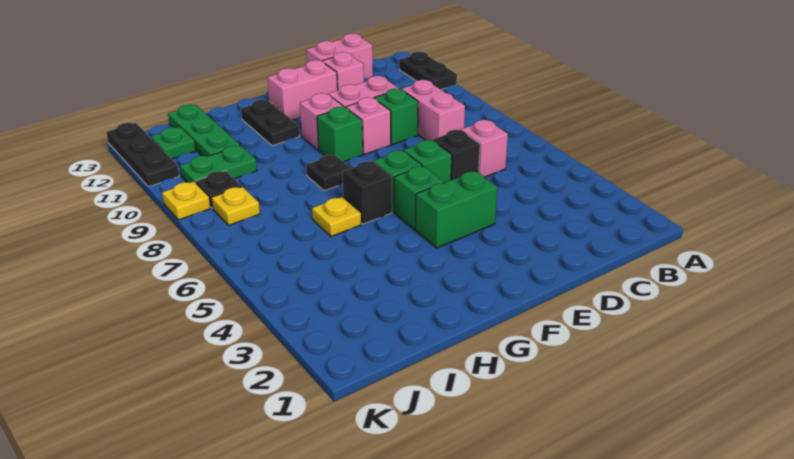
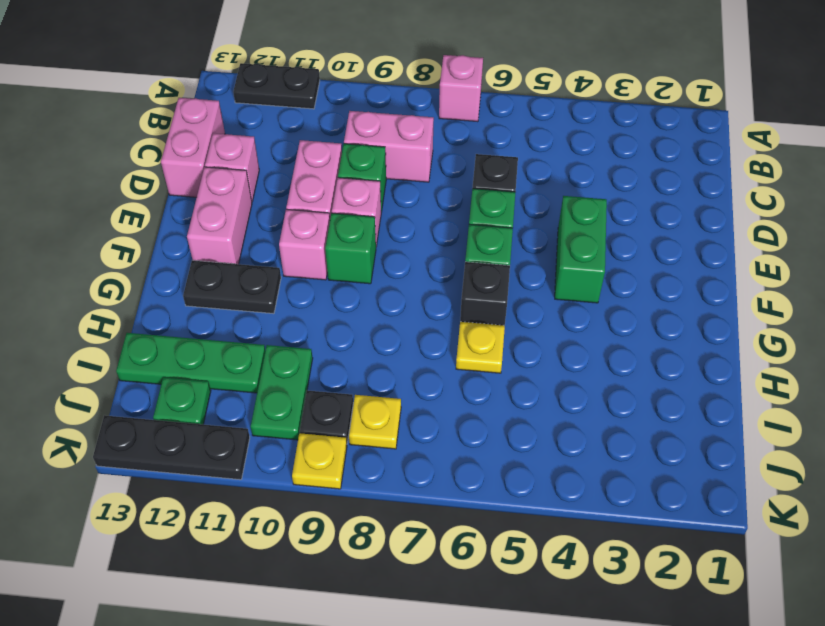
pink 1x1 brick [461,120,508,177] -> pink 1x1 brick moved to [439,55,483,122]
green 1x1 brick [394,166,444,230] -> none
black 1x1 plate [306,155,351,191] -> none

